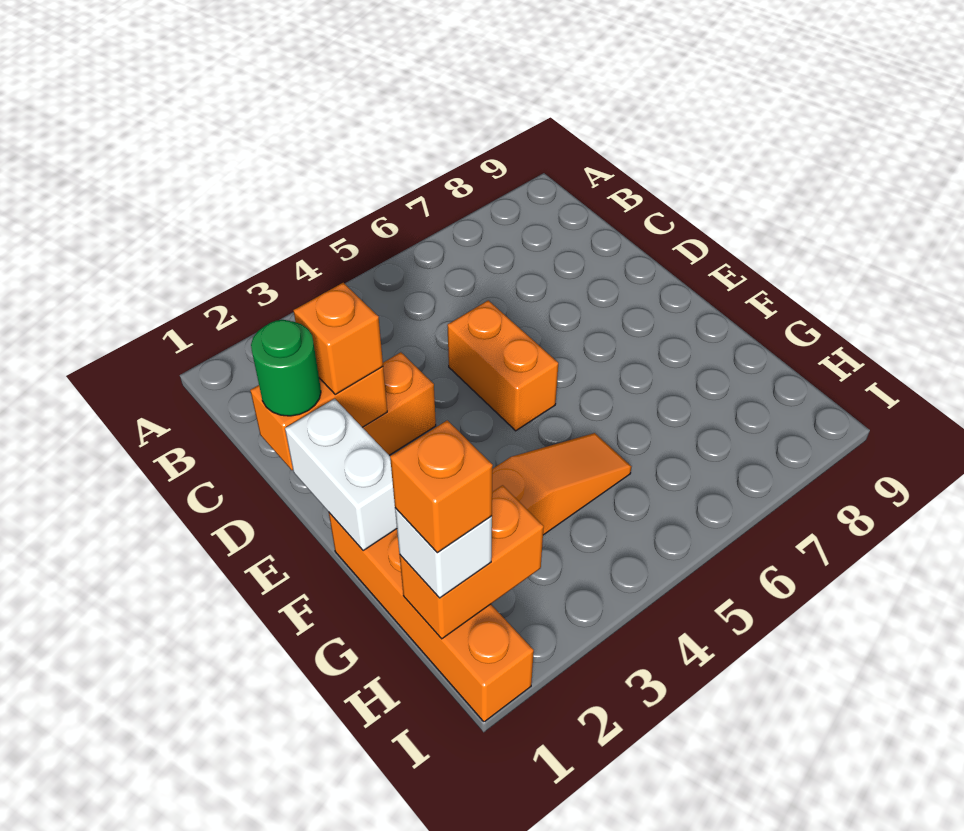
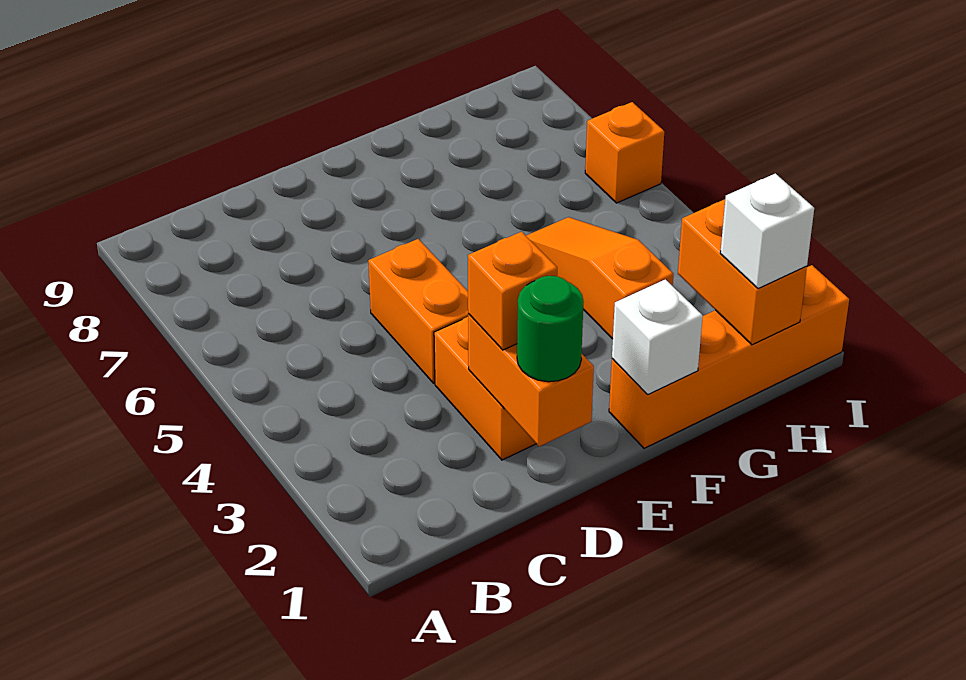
orange 1x2 brick [447,300,558,431] -> orange 1x2 brick turned to [368,239,468,383]
white 1x2 brick [285,399,397,551] -> white 1x1 brick [612,279,703,394]
orange 1x1 brick [390,420,493,553] -> orange 1x1 brick moved to [585,102,664,203]

